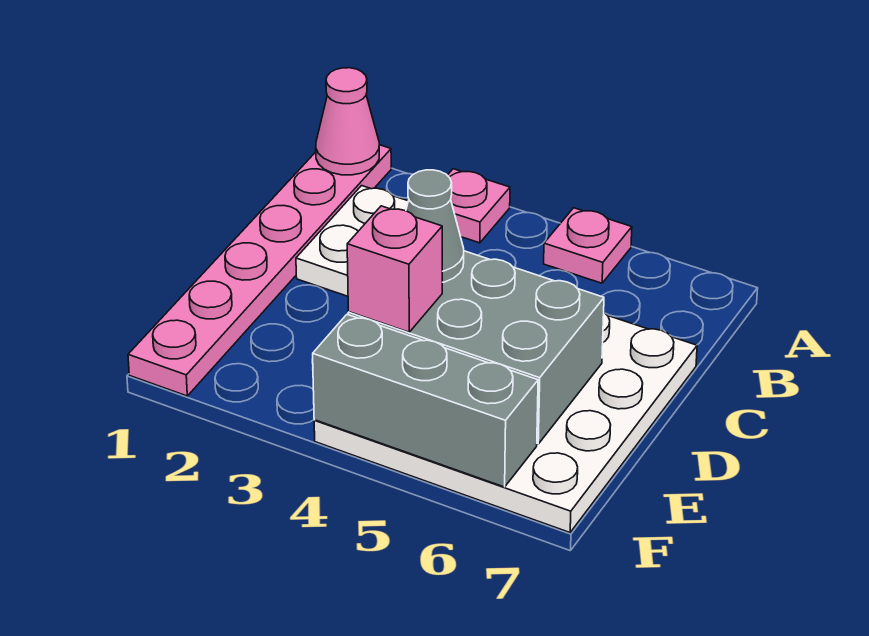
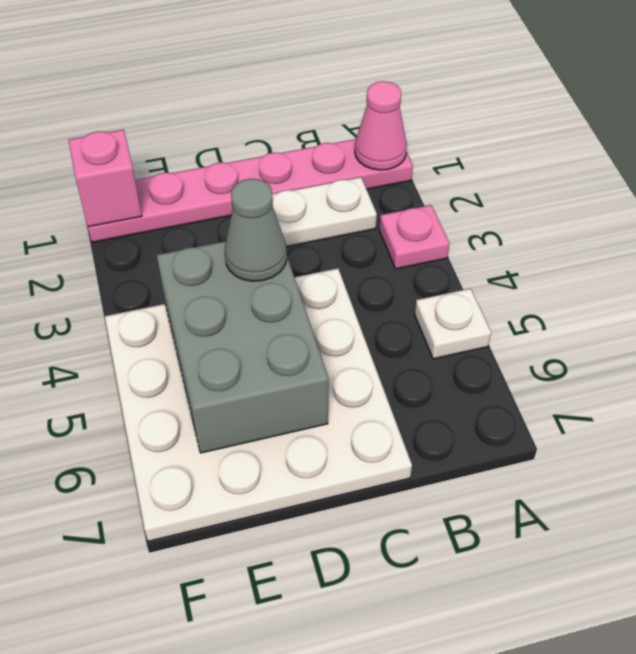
pink 1x1 plate [544,208,632,283] -> white 1x1 plate [415,288,491,359]
pink 1x1 brick [347,206,442,332] -> pink 1x1 brick moved to [69,130,142,227]
grey 1x3 brick [312,315,538,487] -> none

